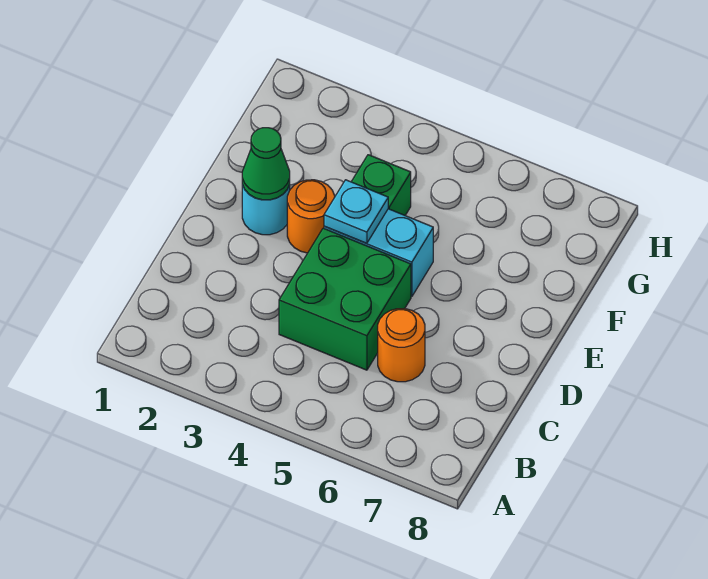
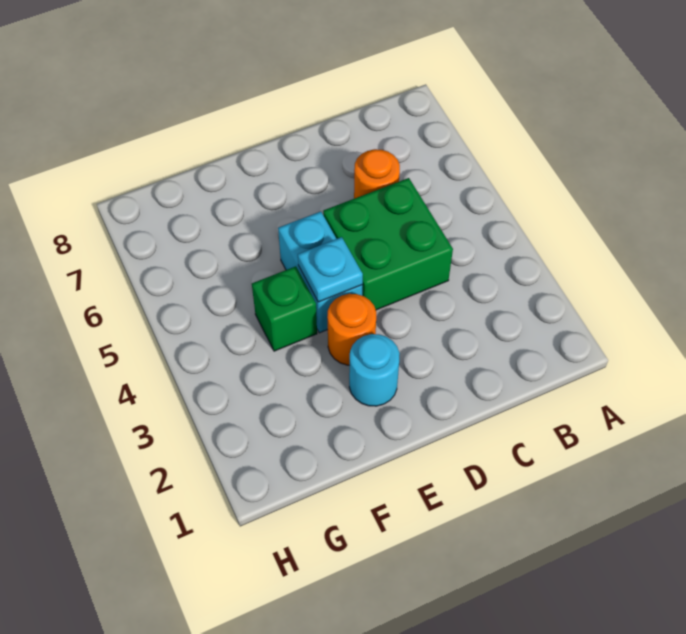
green 1x1 cone [242,128,290,200] -> none

